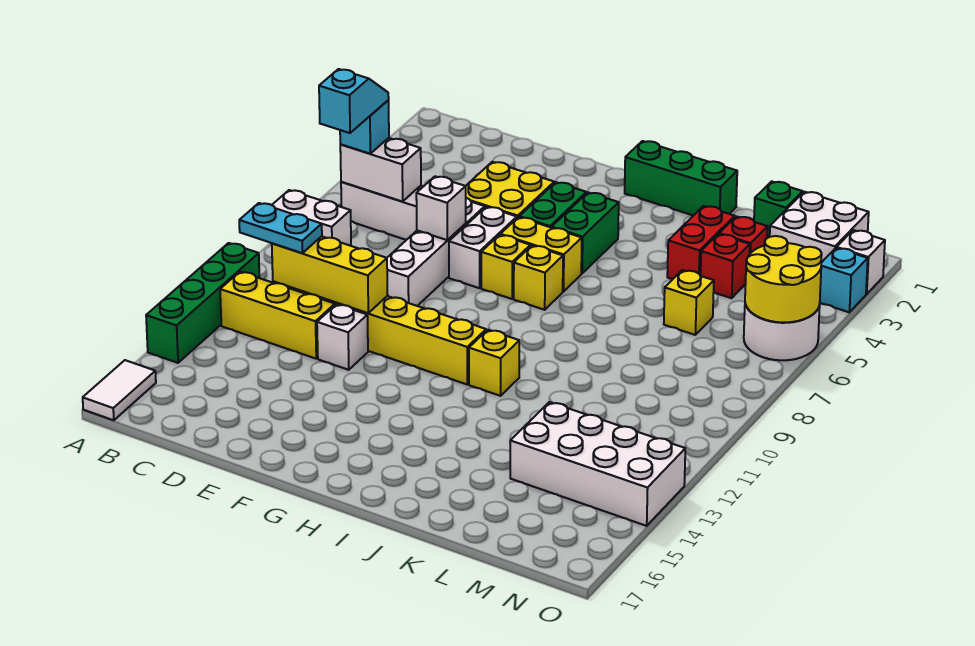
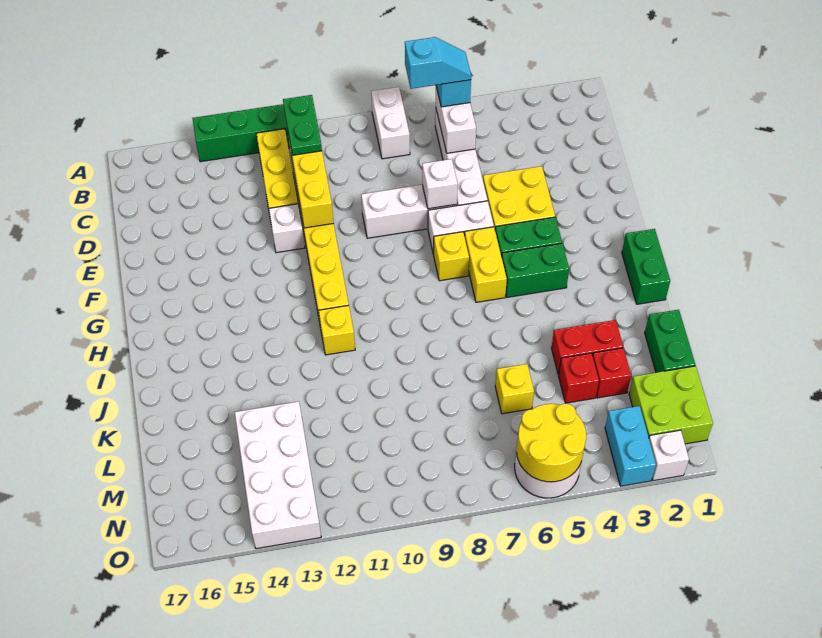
white 1x2 tile [83,360,156,420] -> none
cyan 1x2 plate [239,203,322,253] -> green 1x2 plate [283,95,322,155]
green 1x3 brick [625,141,737,216] -> green 1x2 brick [622,229,670,304]
yellow 1x1 brick [514,245,563,310] -> none
green 1x1 brick [754,181,803,238] -> green 1x2 brick [645,310,695,373]
white 2x2 brick [770,192,869,263] -> lime 2x2 brick [629,366,713,444]
cyan 1x1 brick [820,248,868,312] -> cyan 1x2 brick [605,406,656,486]

